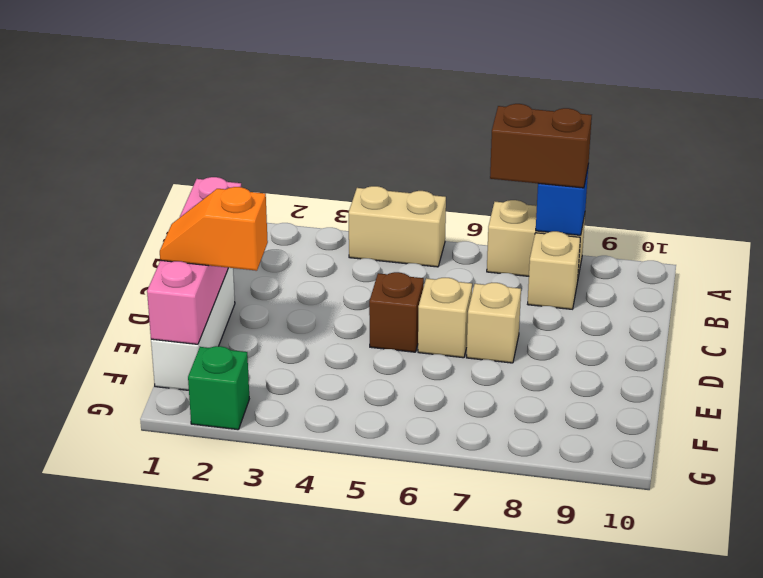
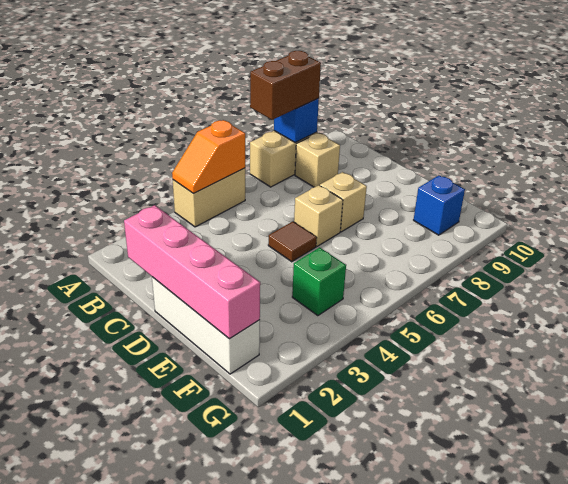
brown 1x1 brick [369,272,424,352] -> brown 1x1 tile [268,222,317,262]
orange 1x2 slope [160,187,268,271] -> orange 1x2 slope moved to [172,120,245,194]
none -> blue 1x1 brick [414,175,465,235]
green 1x1 brick [188,346,249,430] -> green 1x1 brick moved to [292,247,346,316]

